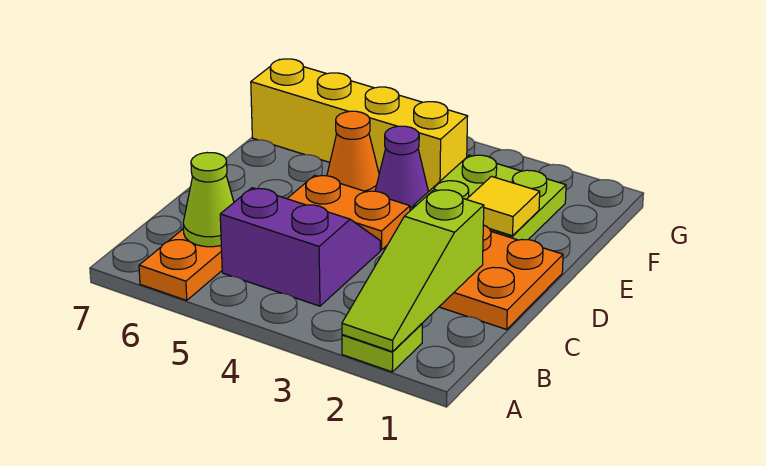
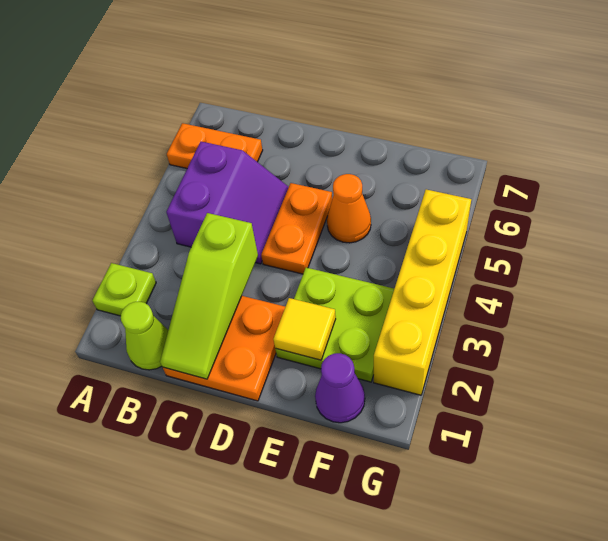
lime 1x3 slope [342,190,484,352] -> lime 1x3 slope turned to [160,213,258,379]
lime 1x1 cone [183,152,234,247] -> lime 1x1 cone moved to [121,302,168,370]
purple 1x1 cone [375,126,428,211] -> purple 1x1 cone moved to [315,353,365,423]
yellow 1x4 brick [251,59,468,192] -> yellow 1x4 brick moved to [374,189,471,395]

